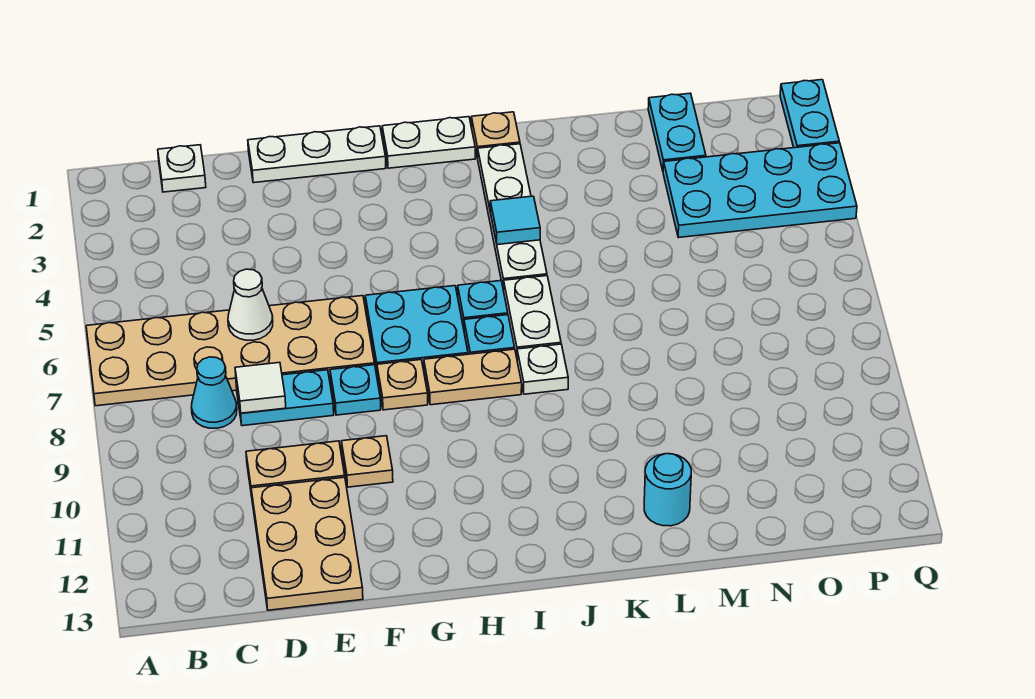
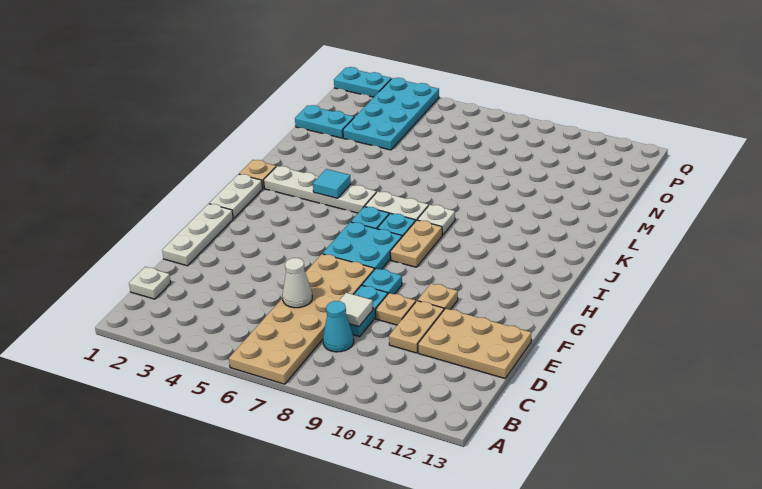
tan 1x1 plate [377,360,428,410] -> tan 1x1 plate moved to [375,293,416,325]
cyan 1x1 round brick [644,454,691,526] -> none

